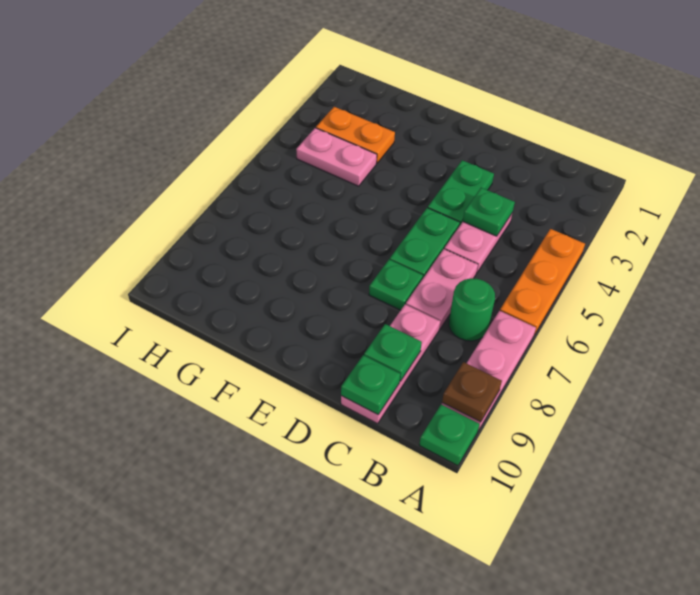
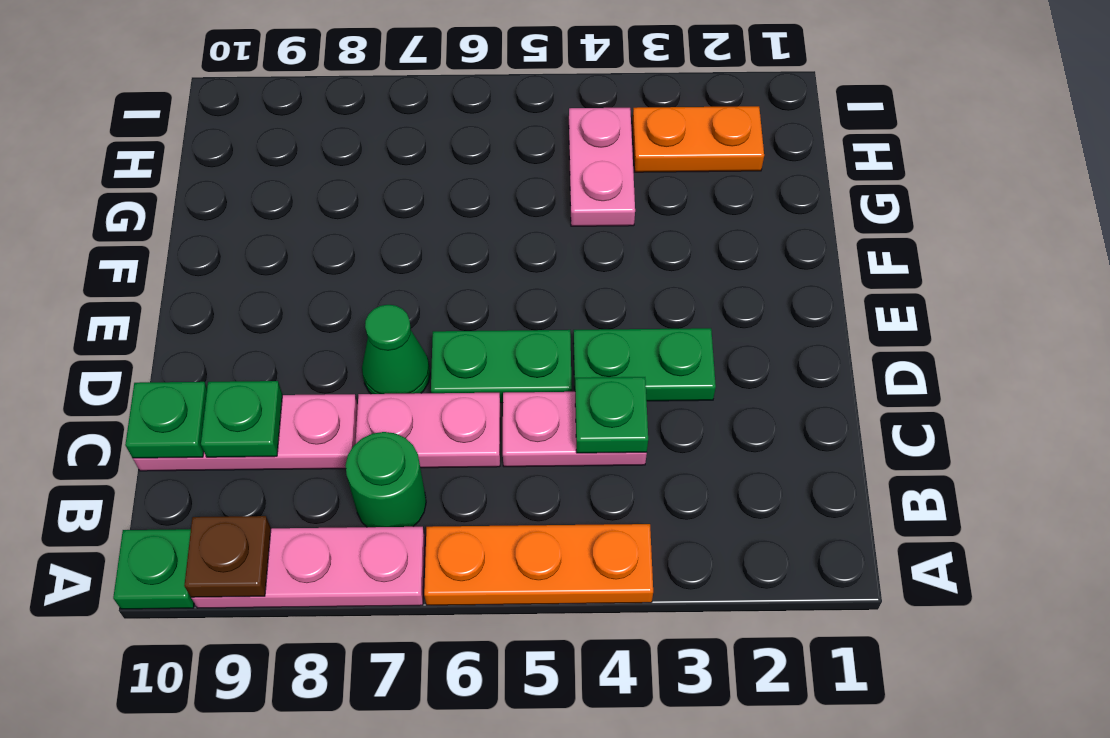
green 1x1 plate [369,259,423,310] -> green 1x1 cone [362,305,430,394]
orange 1x2 plate [316,107,395,163] -> orange 1x2 plate turned to [632,106,764,172]

